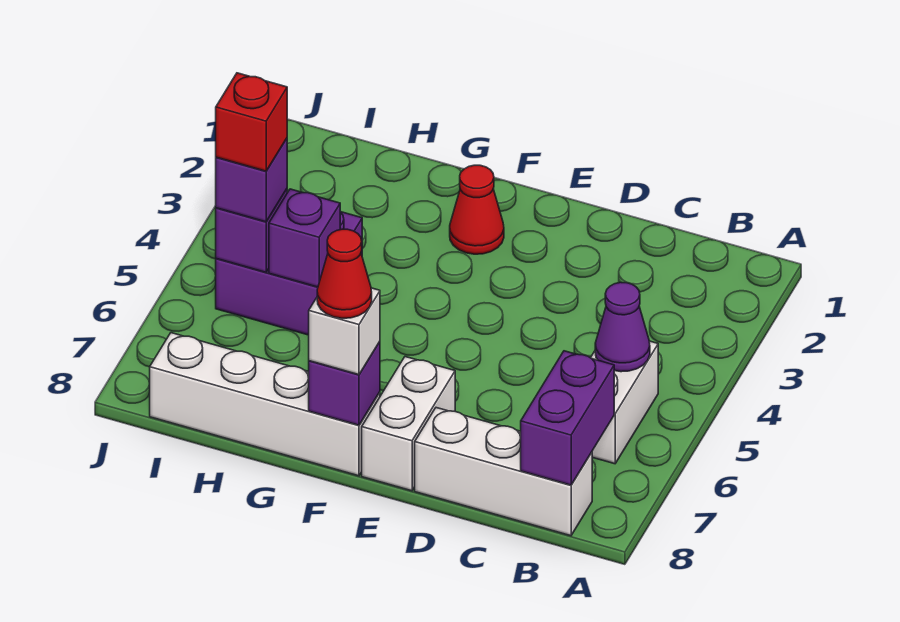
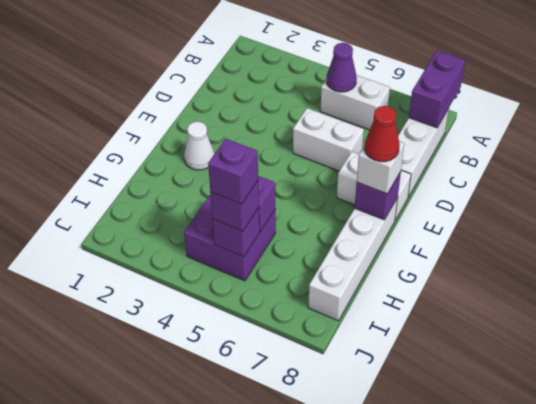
purple 1x2 brick [521,351,614,485] -> purple 1x2 brick turned to [409,51,465,128]
none -> white 1x2 brick [293,108,364,171]
red 1x1 cone [450,165,504,254] -> white 1x1 cone [184,122,214,170]
red 1x1 brick [216,73,287,171] -> purple 1x1 brick [208,139,258,204]

